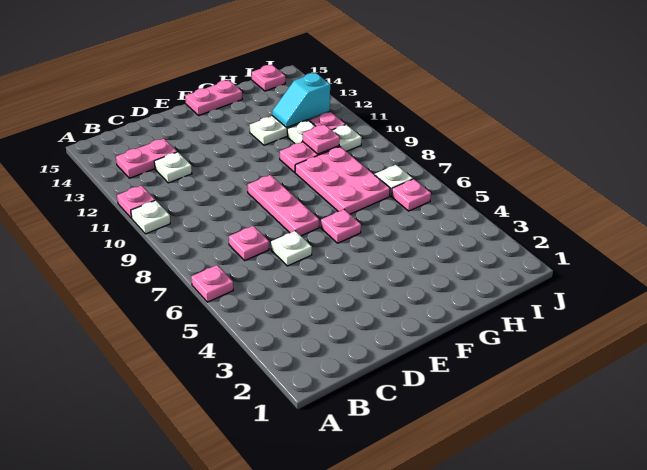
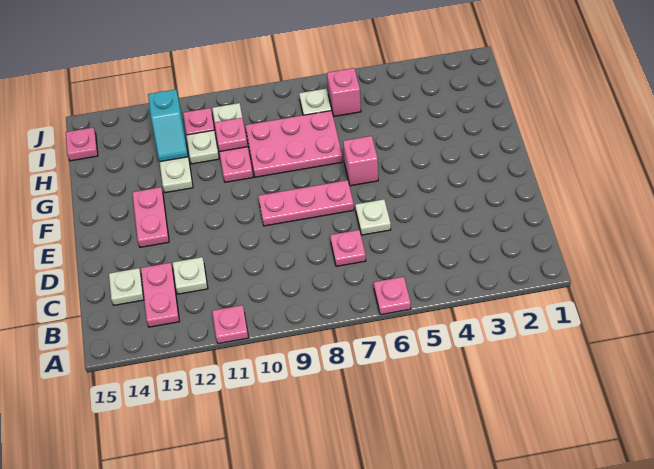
white 1x1 plate [131,200,170,234] -> white 1x1 plate moved to [109,268,144,305]
pink 1x1 plate [321,210,361,243] -> pink 1x1 brick [343,136,378,186]
pink 1x2 plate [185,80,242,115] -> pink 1x2 plate moved to [132,187,169,247]
pink 1x1 plate [392,179,431,211] -> pink 1x1 brick [327,68,361,117]

